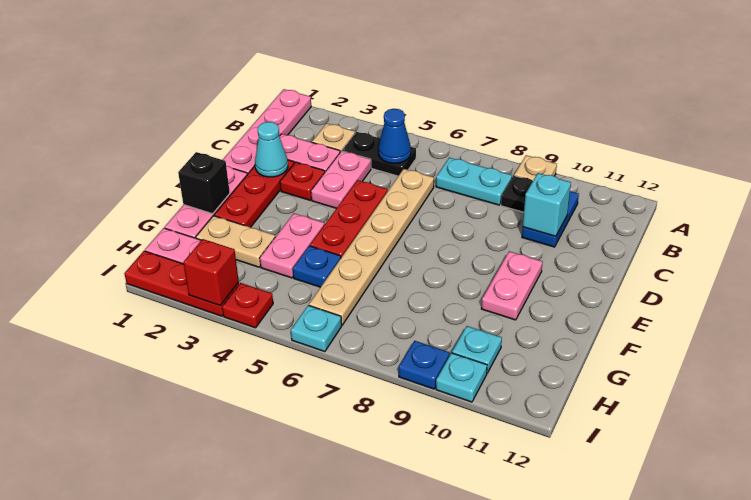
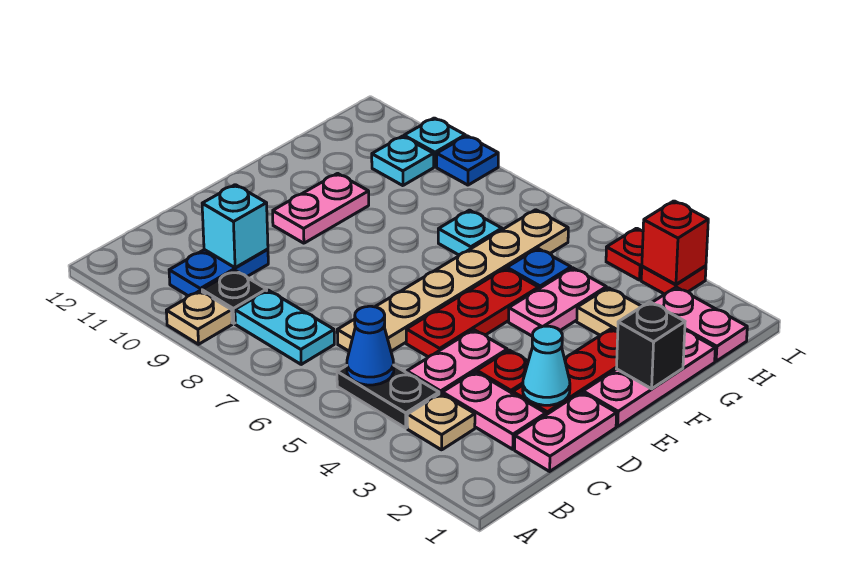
pink 1x4 plate [223,89,311,175] -> pink 1x2 plate [515,392,617,471]
red 1x3 plate [124,251,239,316] -> red 1x1 plate [641,266,706,294]
cyan 1x1 plate [291,305,342,352] -> cyan 1x1 plate moved to [438,210,502,255]

